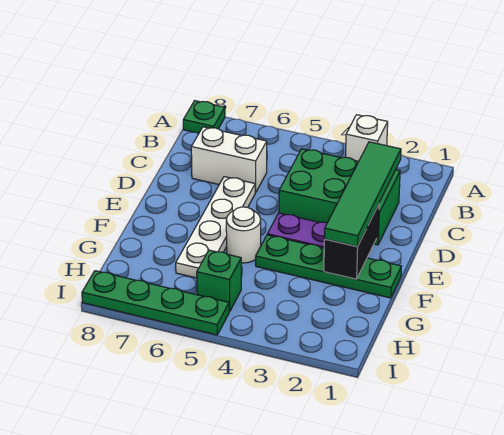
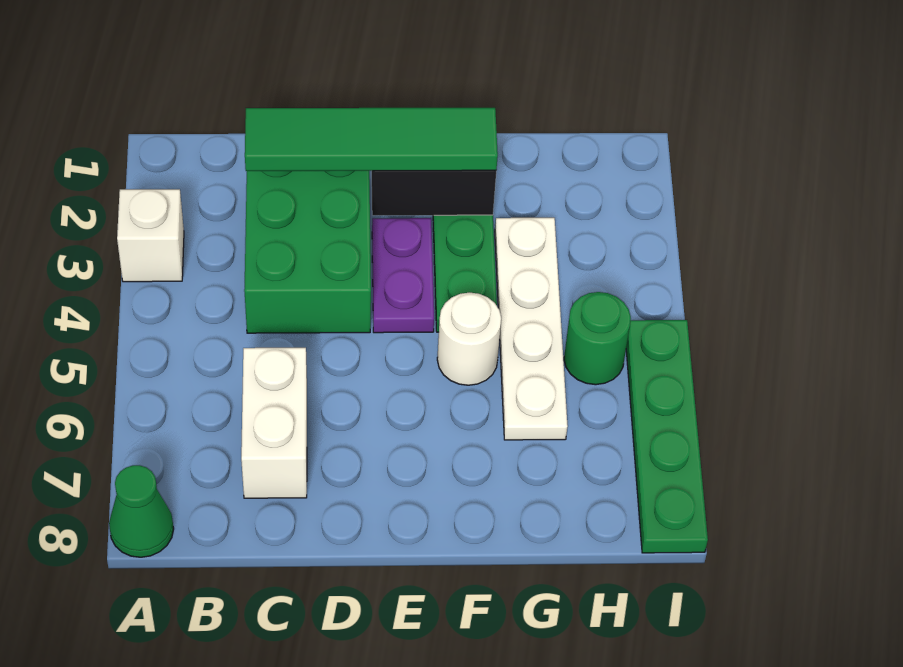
green 1x1 plate [183,101,225,133] -> green 1x1 cone [109,465,174,557]
white 1x4 plate [176,177,255,278] -> white 1x4 plate turned to [495,218,568,440]
green 1x1 brick [197,250,241,311] -> green 1x1 round brick [564,292,631,385]

